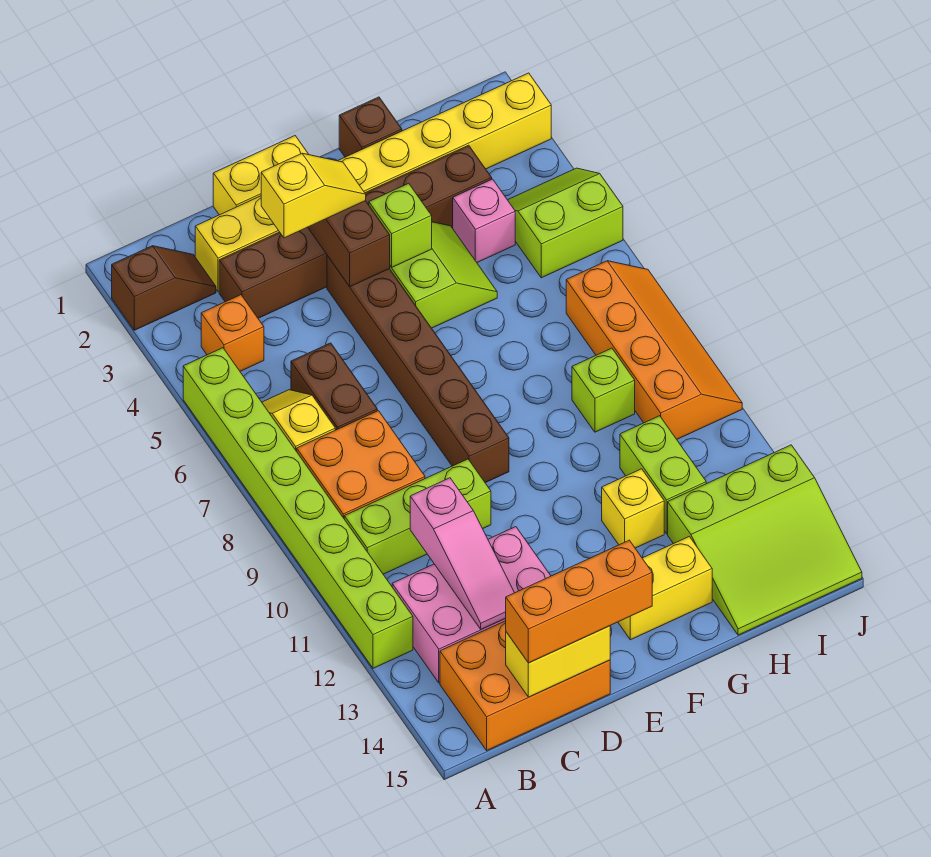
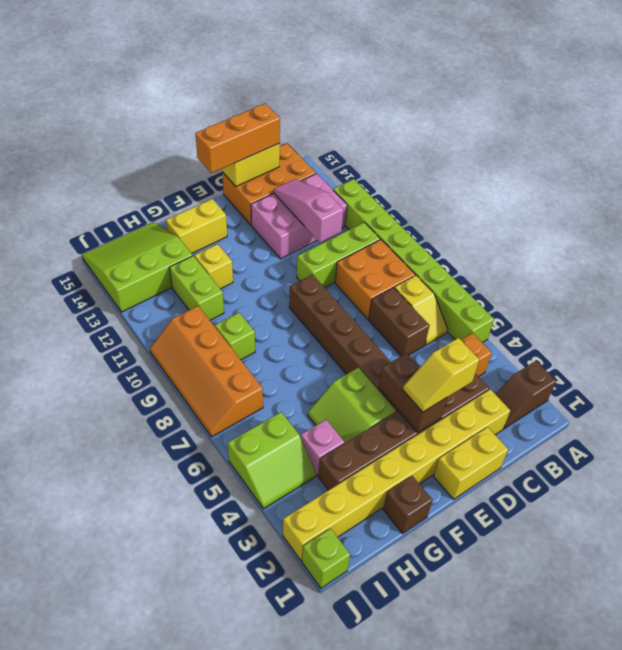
lime 1x1 brick [369,183,432,267] -> lime 1x1 brick moved to [302,528,350,588]

